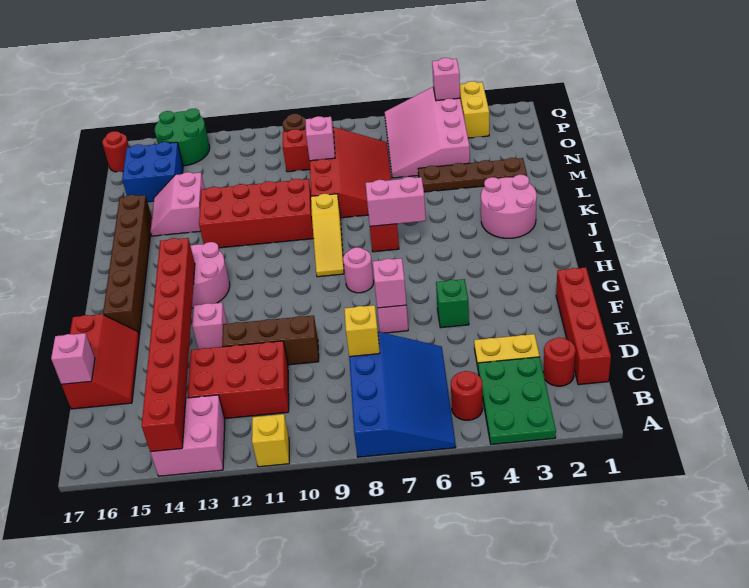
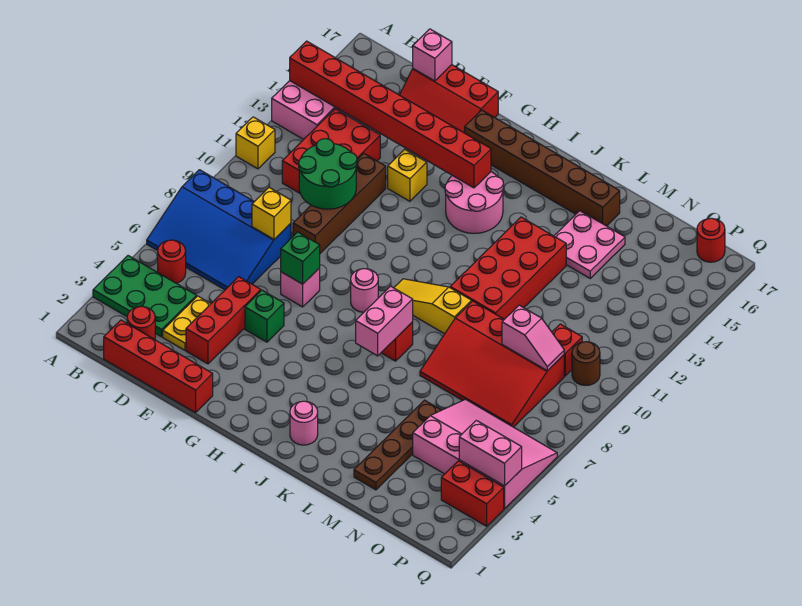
none -> red 1x3 brick [186,277,261,364]
brown 1x3 brick [222,315,319,365] -> brown 1x4 brick [293,153,386,253]
pink 1x1 brick [373,258,406,308] -> green 1x1 brick [281,232,320,284]
pink 1x1 brick [192,303,227,349] -> yellow 1x1 brick [388,149,427,201]
pink 2x2 round brick [481,175,537,238] -> pink 1x1 round brick [290,401,318,445]
pink 2x2 slope [150,172,205,236] -> pink 2x2 plate [554,211,625,278]
blue 2x2 brick [122,142,183,202] -> none
yellow 1x2 brick [460,81,489,138] -> red 1x2 brick [441,461,504,526]
green 2x2 round brick [155,109,210,166] -> green 2x2 round brick moved to [299,139,357,209]
pink 1x1 brick [432,58,460,101] -> pink 1x2 brick [459,420,522,486]

